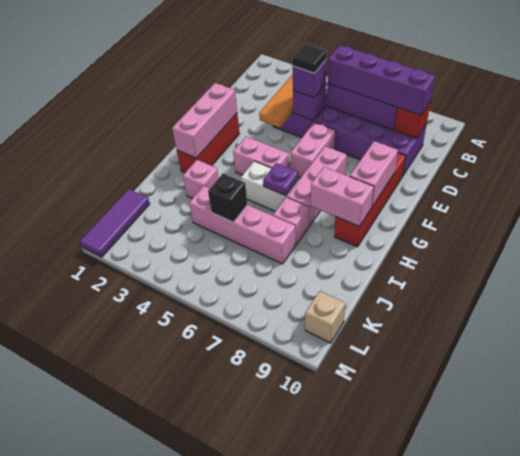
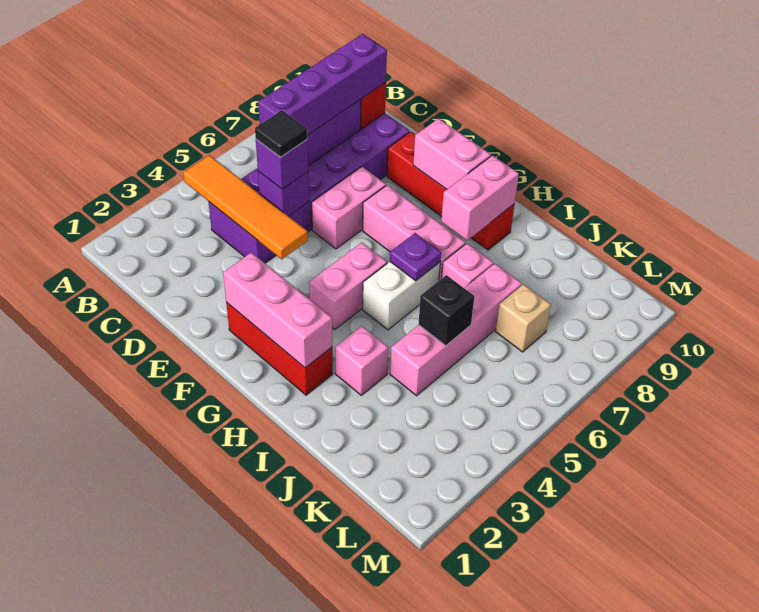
pink 1x2 brick [290,122,336,178] -> pink 1x2 brick turned to [312,167,386,249]
purple 1x3 tile [80,189,150,257] -> none
tan 1x1 brick [305,291,345,343] -> tan 1x1 brick moved to [496,284,551,352]

